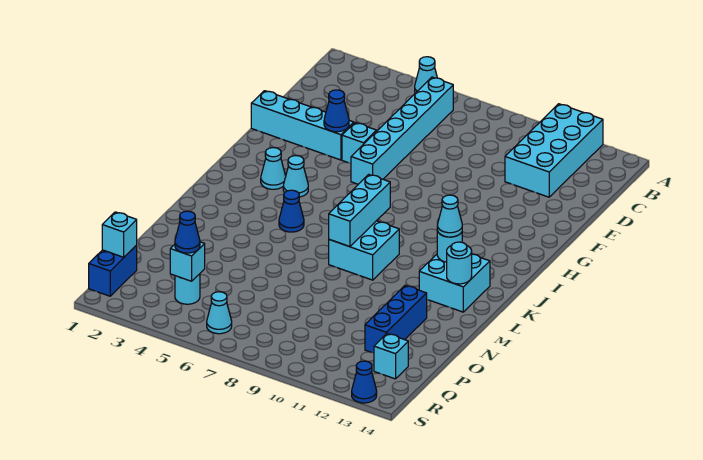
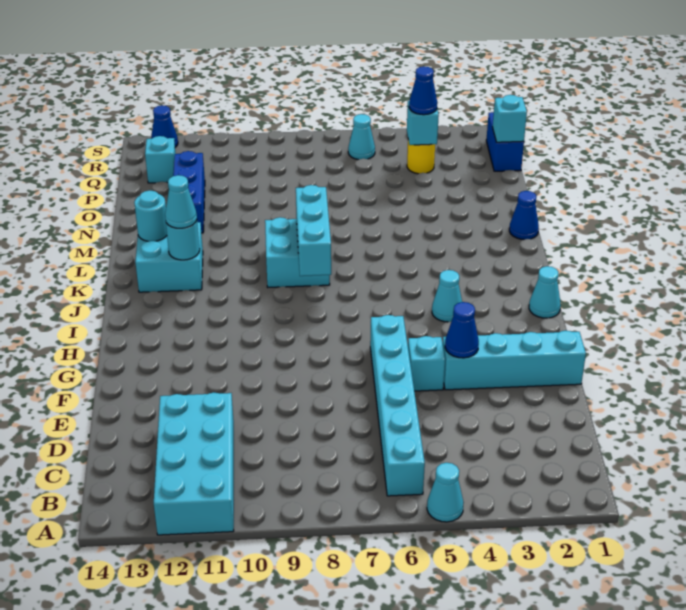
cyan 1x1 cone [261,148,286,189] -> cyan 1x1 cone moved to [529,266,561,318]
blue 1x1 cone [279,190,304,232] -> blue 1x1 cone moved to [509,191,539,239]
cyan 1x1 round brick [175,274,200,304] -> yellow 1x1 round brick [407,140,435,174]

